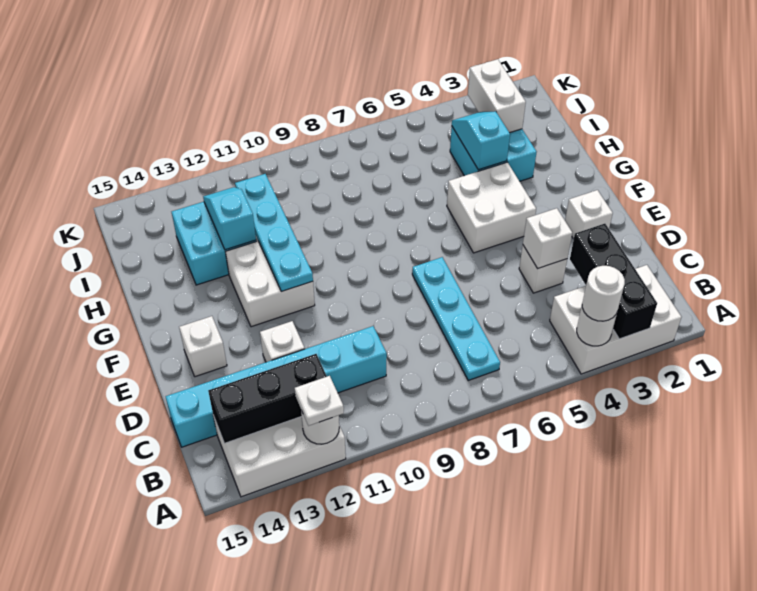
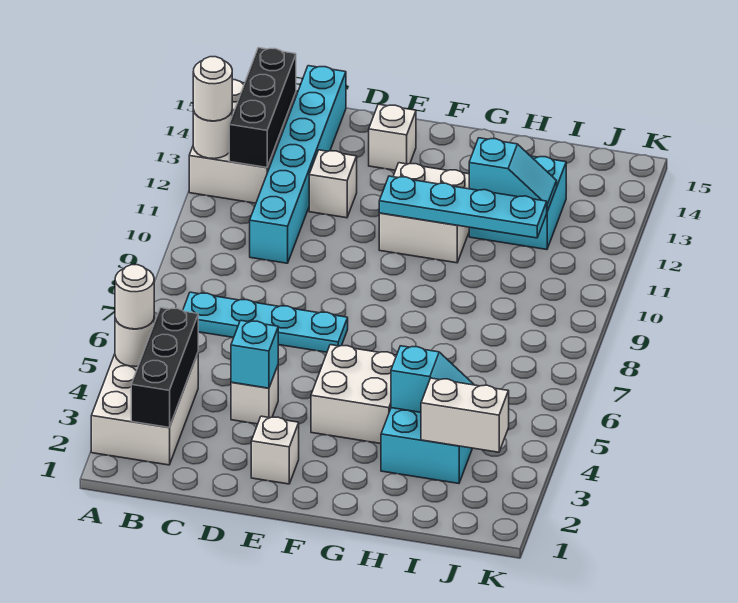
black 1x3 brick [570,224,657,339] -> black 1x3 brick turned to [131,308,198,428]
white 1x1 plate [295,376,344,426] -> white 1x1 round brick [193,57,232,121]
white 1x1 brick [523,208,572,269] -> cyan 1x1 brick [231,320,278,388]

